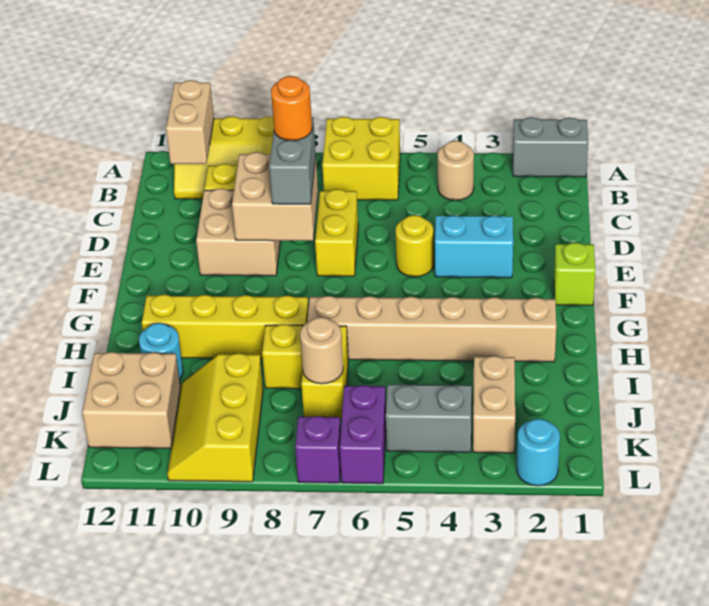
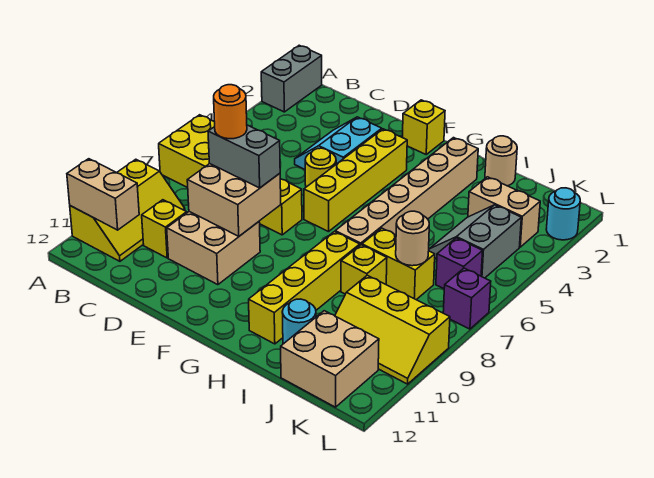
tan 1x1 round brick [438,141,474,200] -> tan 1x1 round brick moved to [485,136,517,186]
lime 1x1 brick [554,243,595,305] -> yellow 1x1 brick [402,100,445,154]
none -> yellow 1x4 brick [304,129,407,232]
purple 1x2 brick [340,385,386,484] -> purple 1x1 brick [436,238,483,289]

